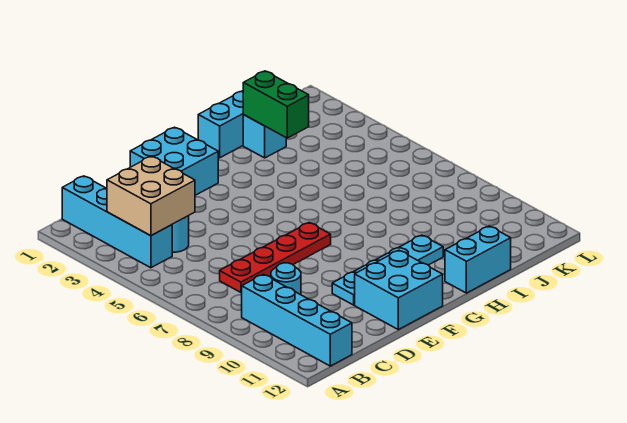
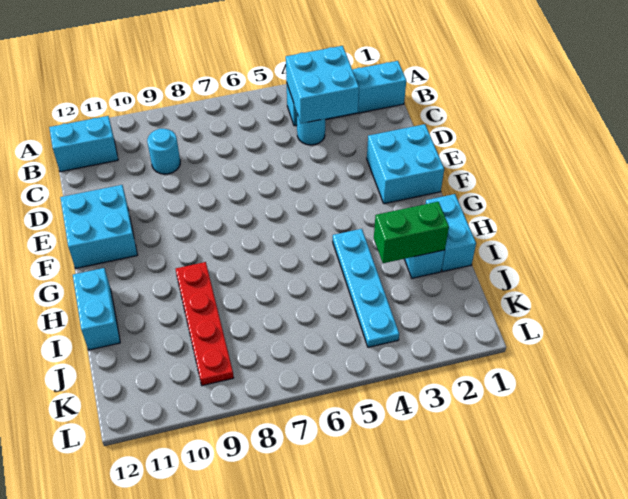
tan 2x2 brick [107,156,195,236] -> cyan 2x2 brick [286,46,359,123]
cyan 1x4 brick [242,274,352,366] -> cyan 1x2 brick [49,116,118,172]
red 1x4 plate [220,223,331,292] -> red 1x4 plate moved to [176,262,234,386]
cyan 1x4 plate [332,235,443,305] -> cyan 1x4 plate moved to [333,229,399,347]

